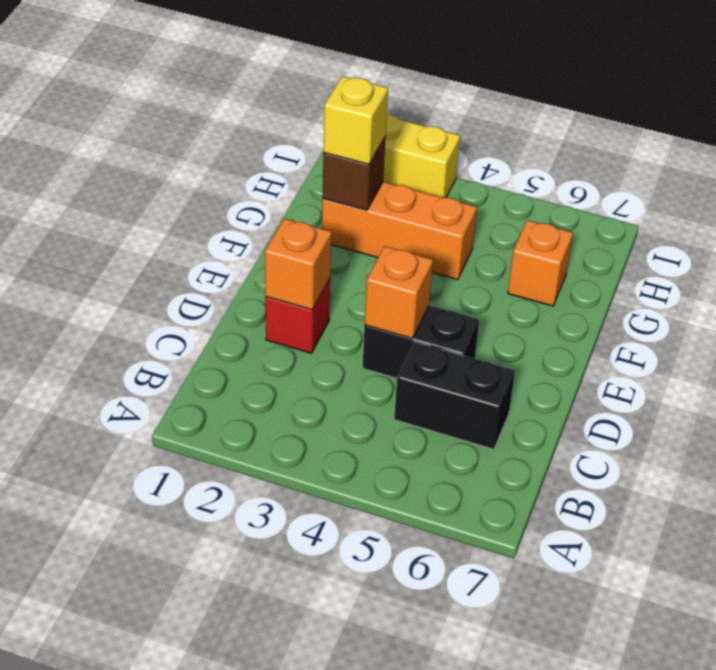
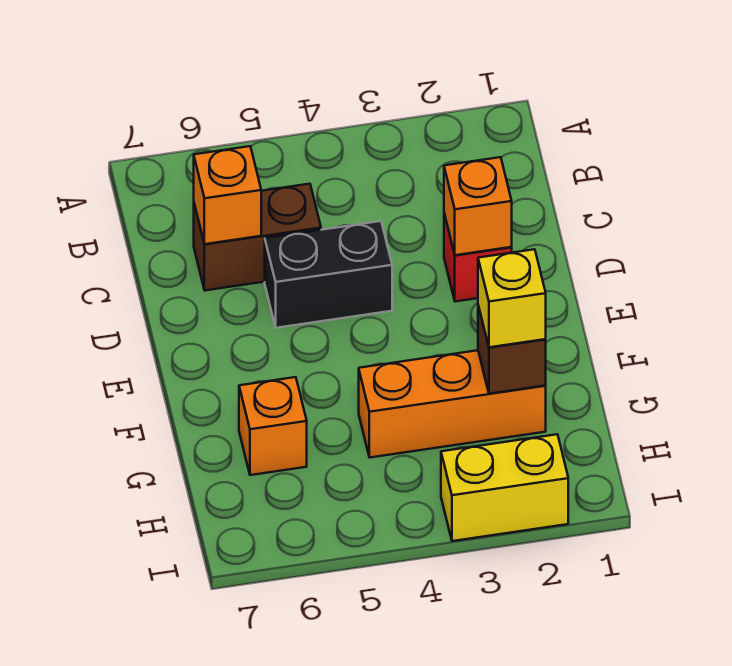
black 1x2 brick [394,342,515,449] -> brown 1x2 brick [194,184,321,290]
orange 1x1 brick [365,246,433,339] -> orange 1x1 brick moved to [194,146,261,244]

